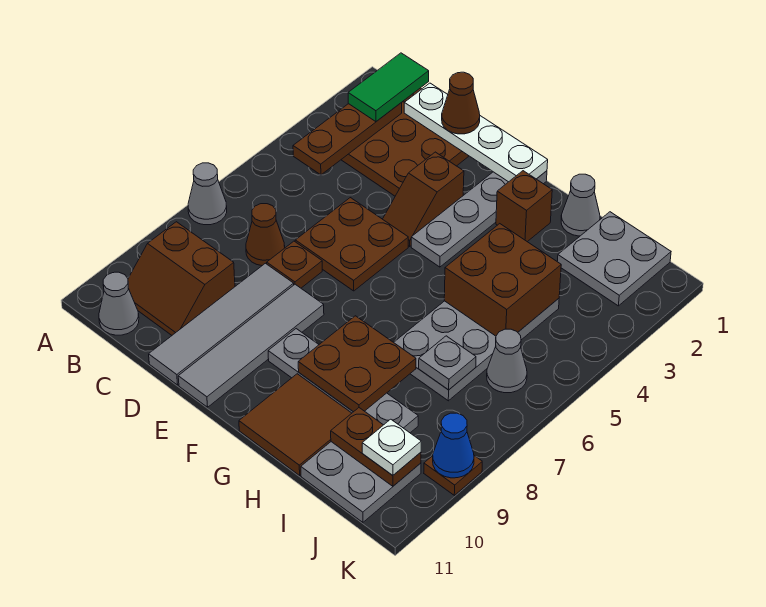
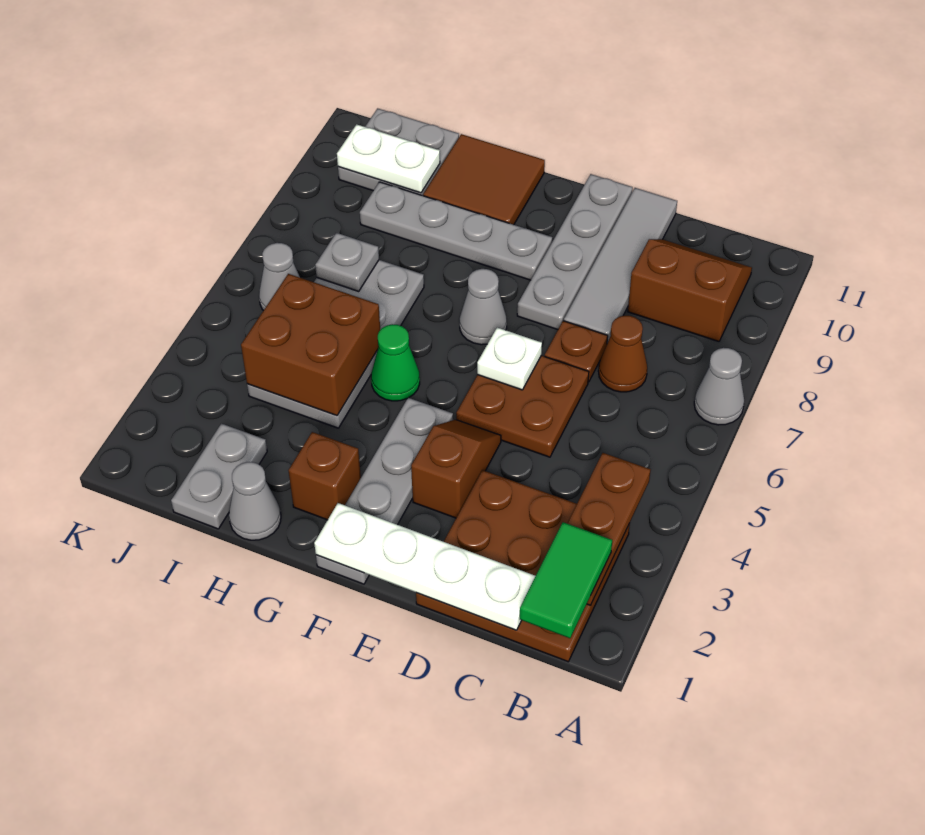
grey 1x1 cone [99,272,139,335] -> grey 1x1 cone moved to [459,269,507,345]
brown 1x1 cone [442,72,480,134] -> none
grey 1x4 tile [178,284,324,407] -> grey 1x4 plate [517,174,633,330]
none -> green 1x1 cone [371,324,420,401]
brown 2x2 plate [298,316,416,412] -> none
grey 2x2 plate [557,212,671,306] -> grey 1x2 plate [171,424,267,529]
brown 1x2 plate [331,408,421,486] -> white 1x2 plate [337,124,440,193]
white 1x1 plate [362,419,421,475] -> white 1x1 plate moved to [477,328,542,390]
brown 1x1 plate [424,456,482,495] -> none
blue 1x1 cone [433,413,474,478] -> none

